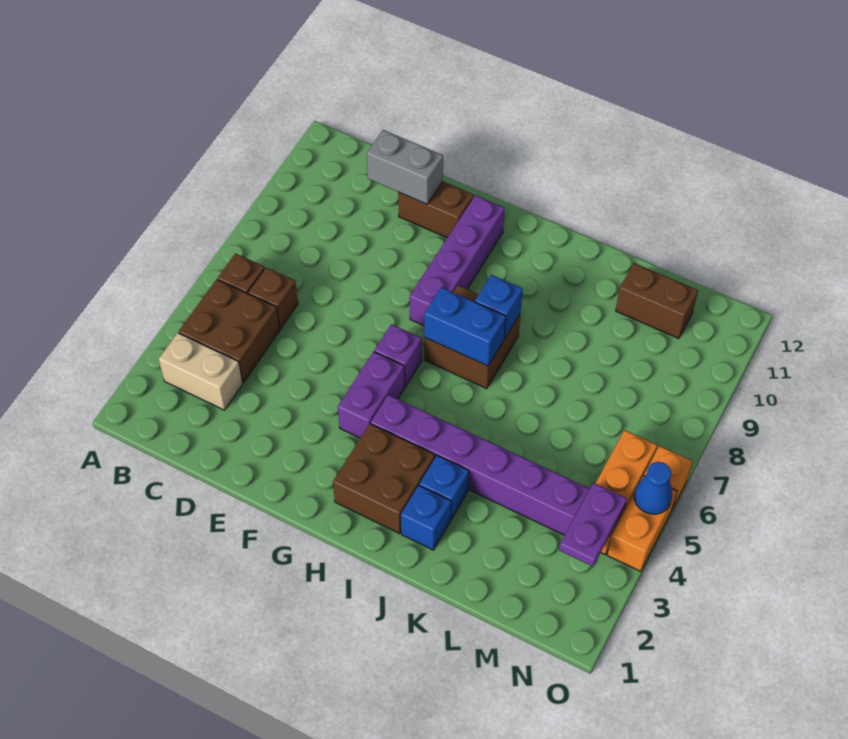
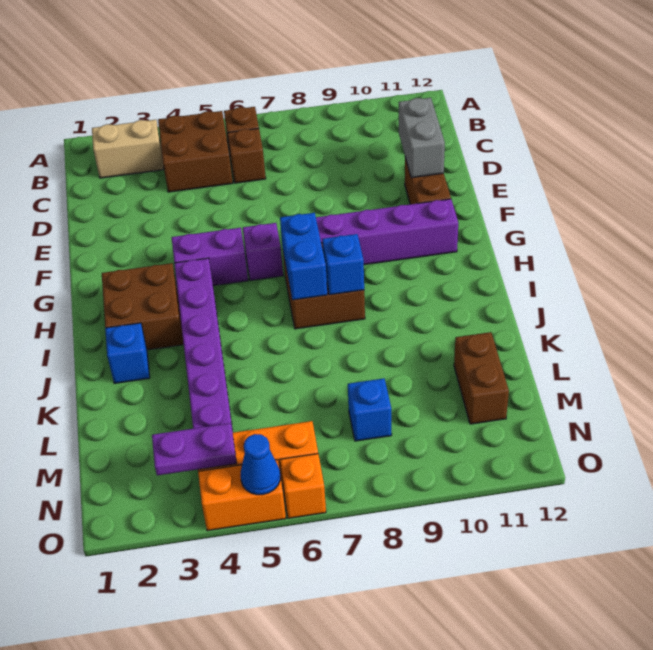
tan 1x2 brick [159,333,243,410] -> tan 1x2 brick turned to [92,120,164,178]
blue 1x1 brick [419,455,469,519] -> blue 1x1 brick moved to [348,378,392,441]

